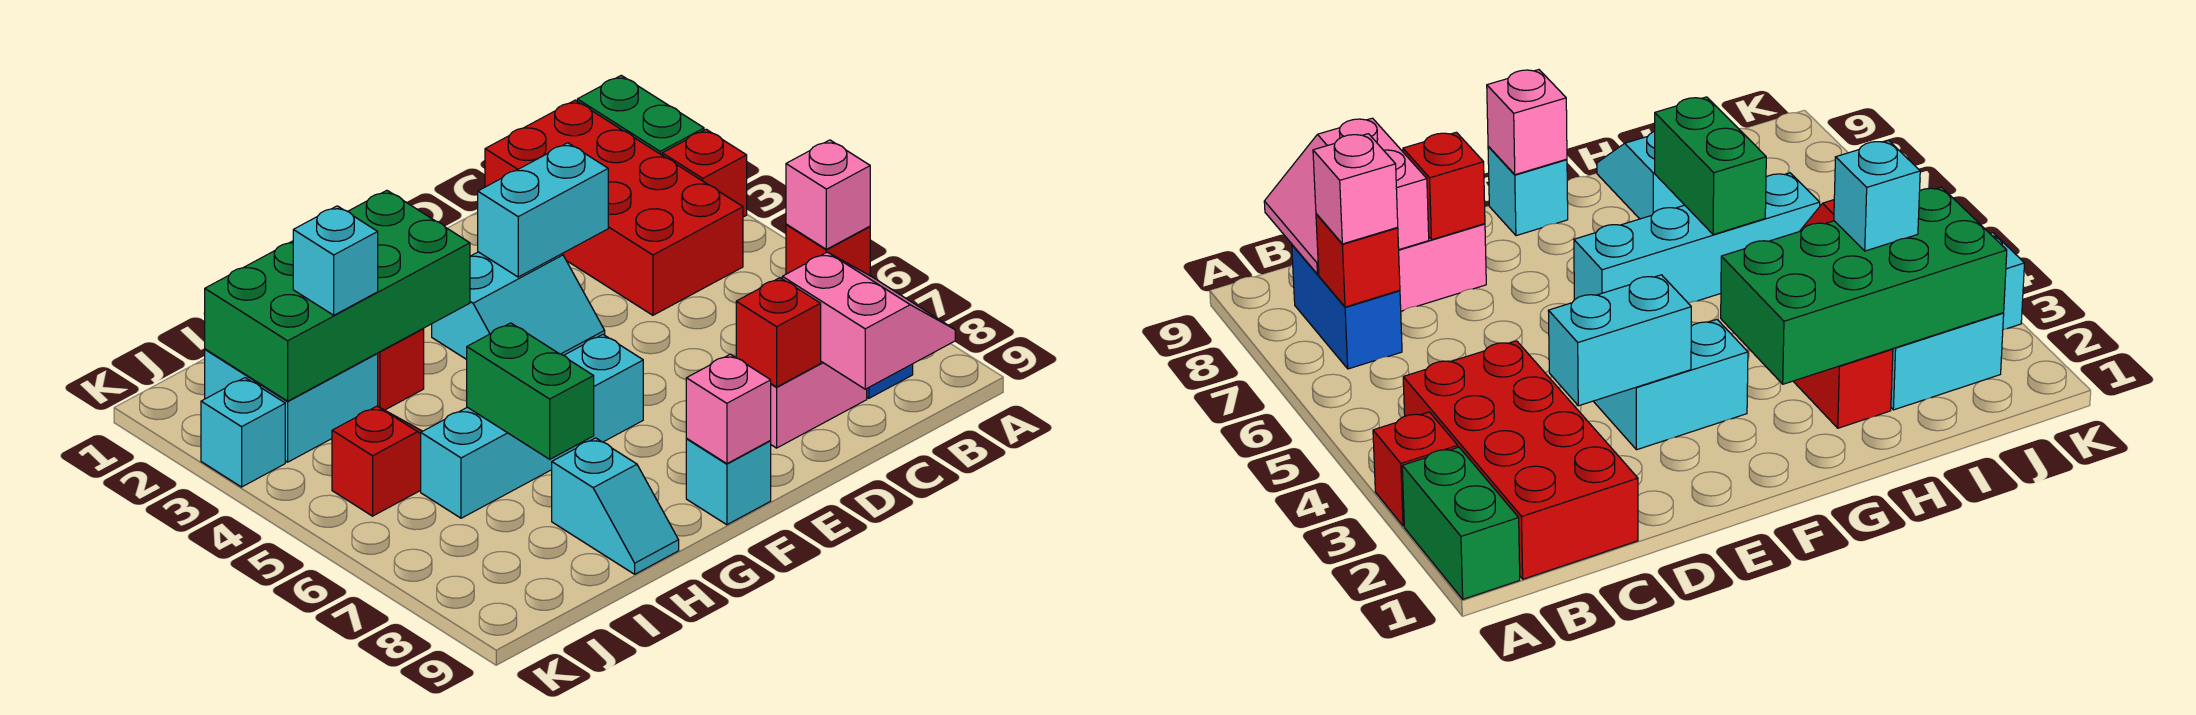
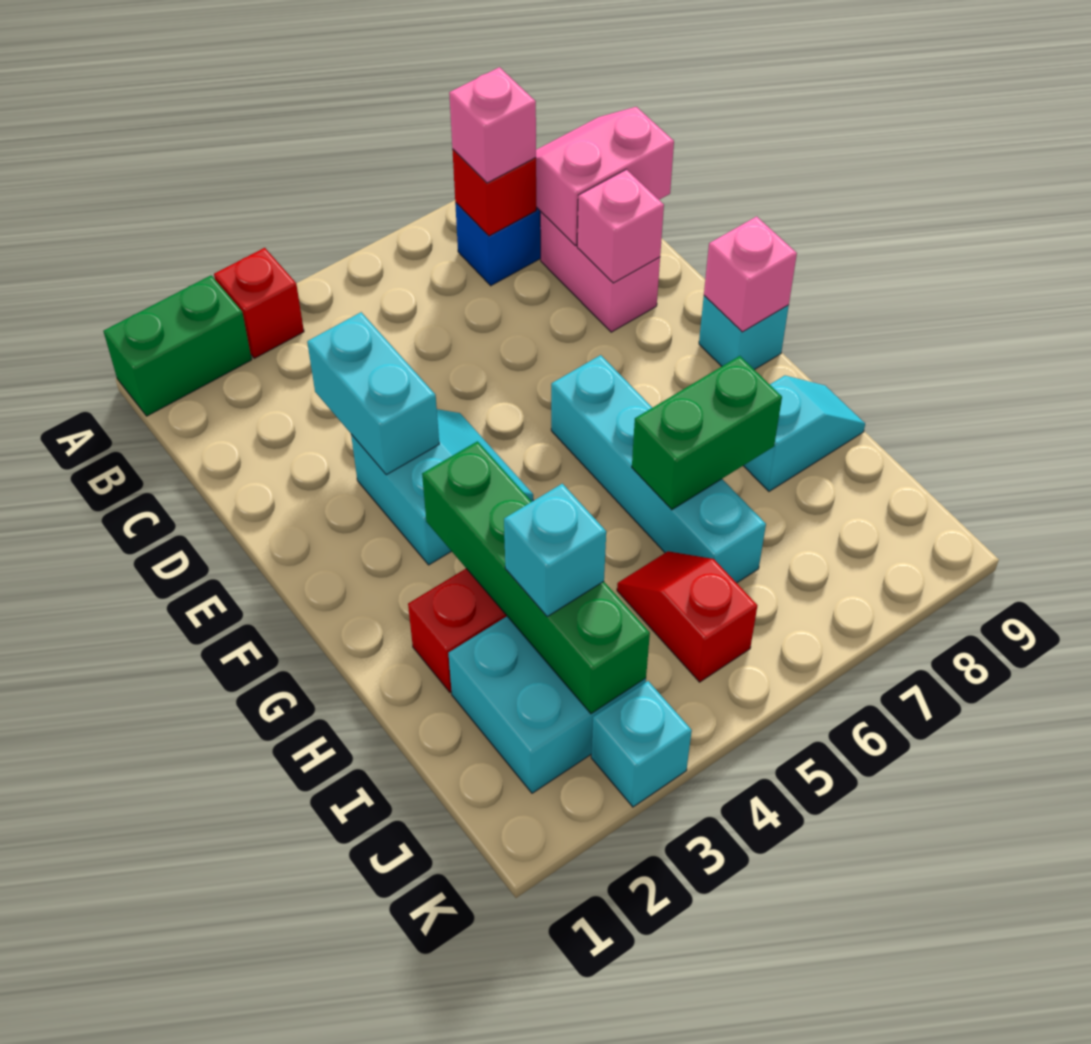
red 2x4 brick [485,100,743,315] -> none
red 1x1 brick [736,278,821,387] -> pink 1x1 brick [577,169,664,283]
green 2x4 brick [205,190,470,401] -> green 1x4 brick [422,441,650,714]

